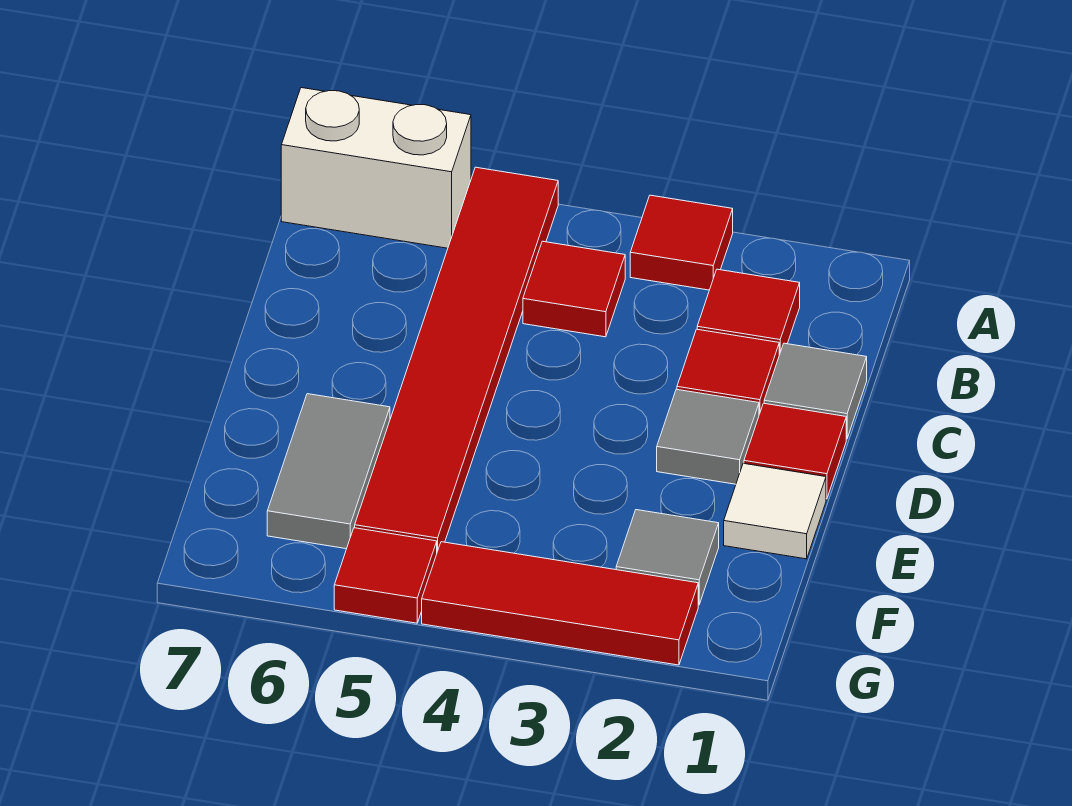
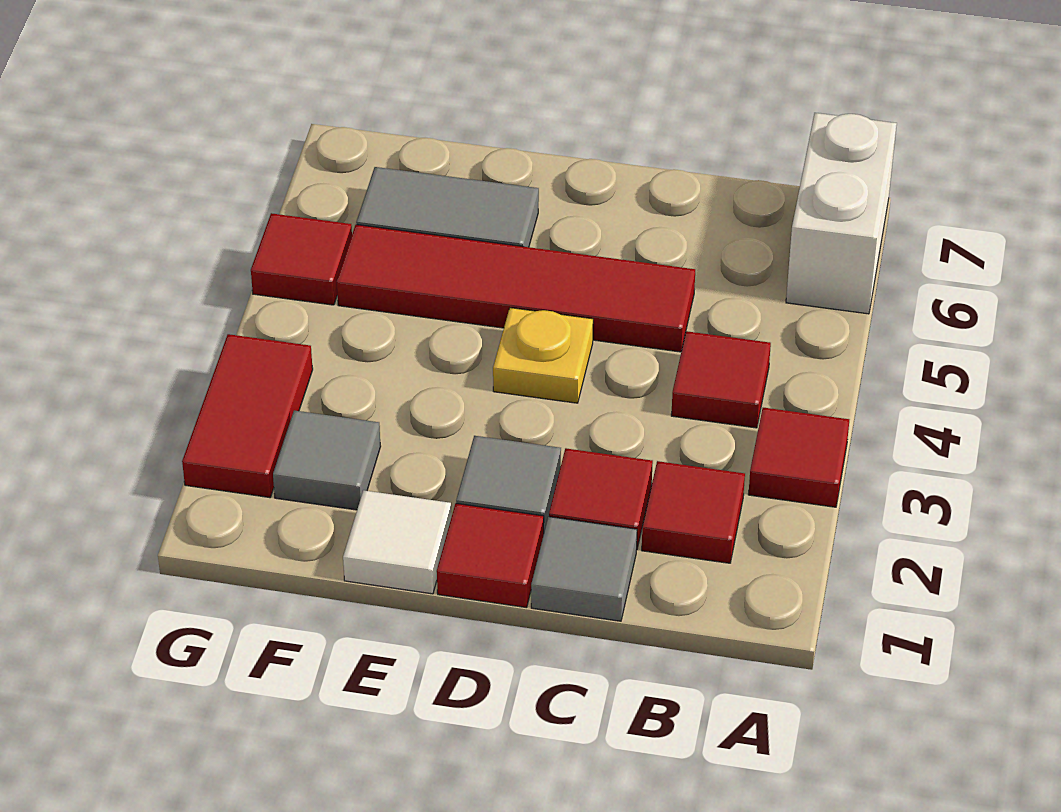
red 1x6 tile [355,167,558,552] -> red 1x4 tile [337,225,695,352]
none -> yellow 1x1 plate [493,308,593,403]
red 1x3 tile [422,542,698,665] -> red 1x2 tile [182,334,313,498]

